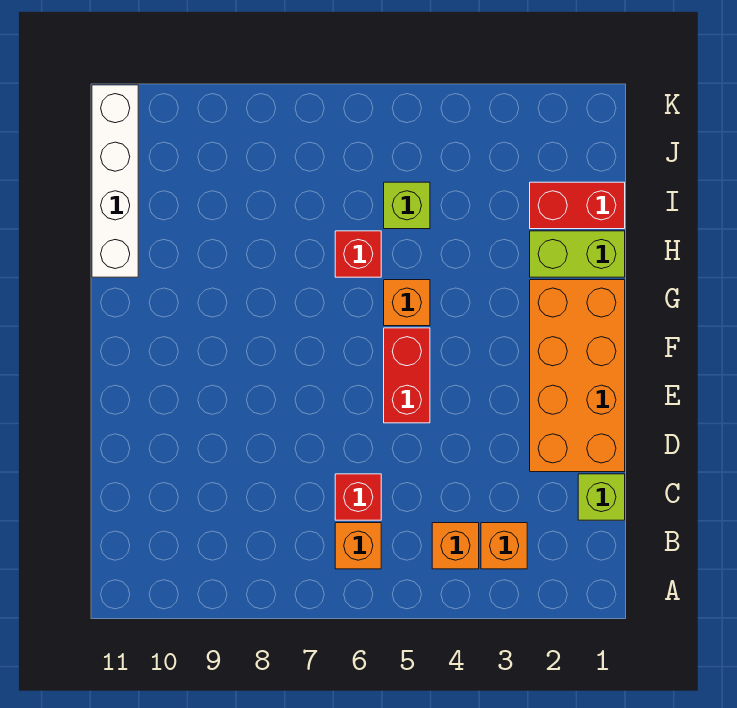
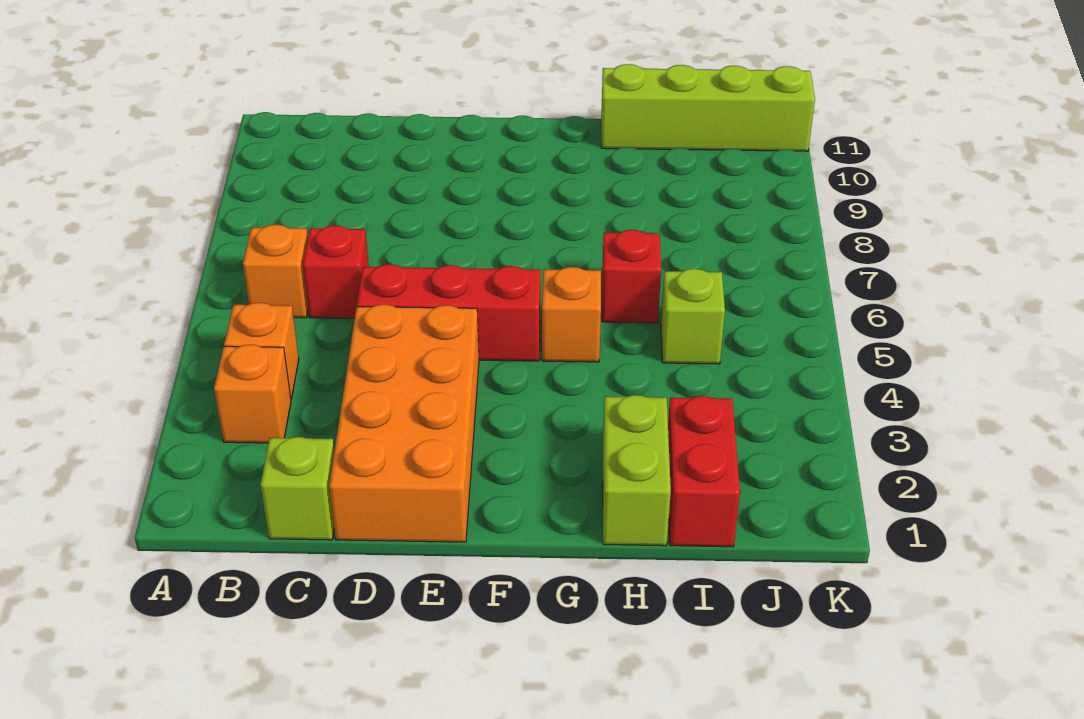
orange 2x4 brick [530,280,625,472] -> orange 2x4 brick turned to [329,304,479,542]
red 1x2 brick [384,328,430,423] -> red 1x3 brick [357,264,541,361]
white 1x4 brick [92,85,138,277] -> lime 1x4 brick [601,64,815,151]

